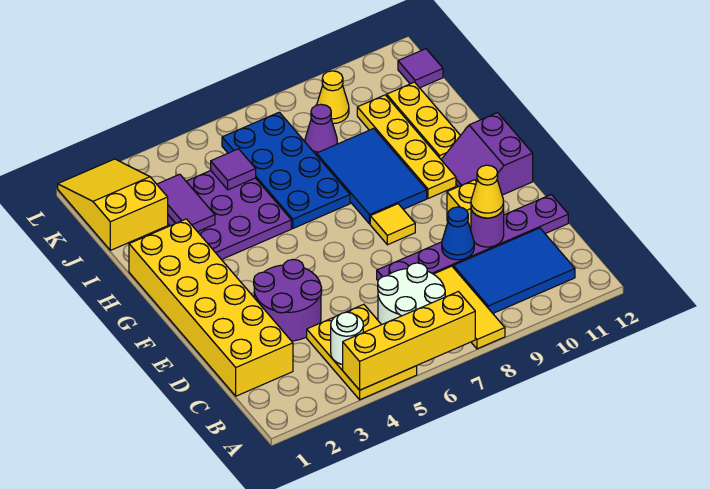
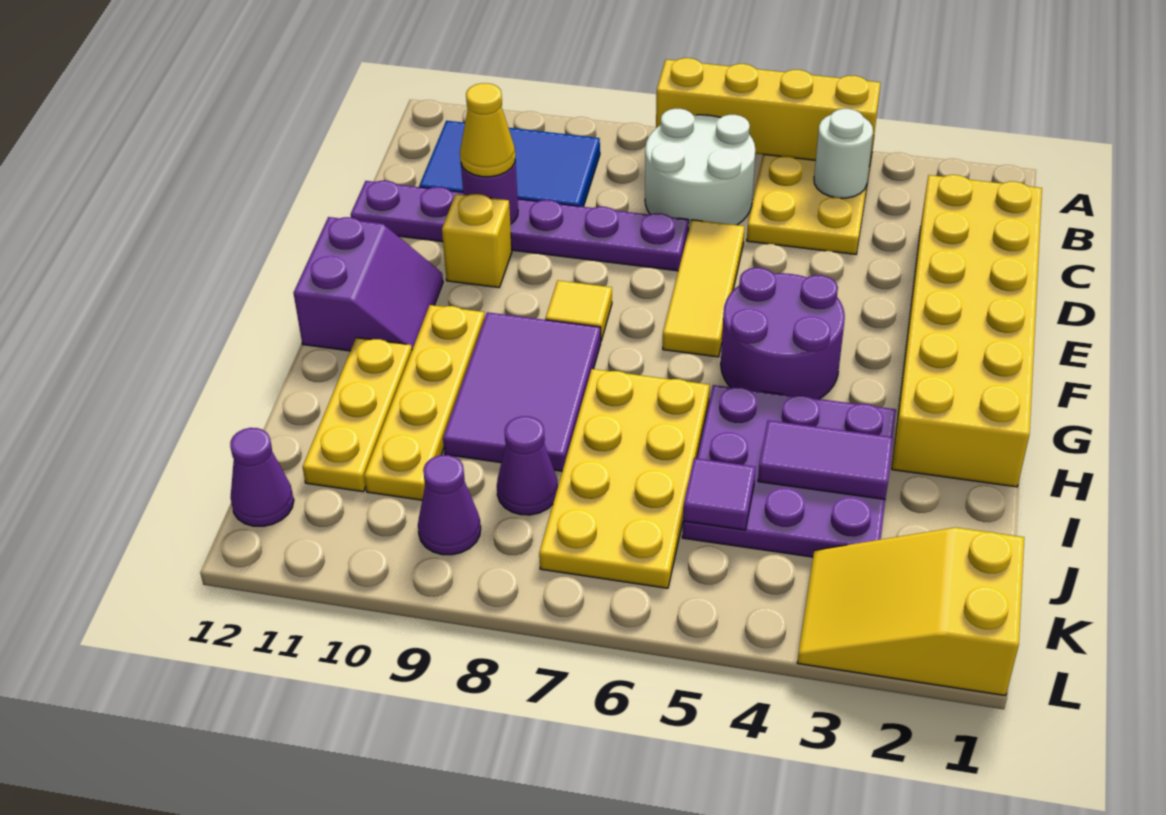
yellow 1x3 tile [434,266,505,349] -> yellow 1x3 tile moved to [663,220,745,357]
purple 2x2 round brick [254,260,322,341] -> purple 2x2 round brick moved to [721,268,845,399]
blue 1x1 cone [442,207,474,260] -> none
blue 2x3 tile [317,129,427,224] -> purple 2x3 tile [443,312,601,471]
blue 2x4 plate [222,112,350,228] -> yellow 2x4 plate [539,369,710,588]
purple 1x2 tile [157,174,215,232] -> purple 1x2 tile turned to [758,420,893,499]
yellow 2x3 slope [58,159,168,250] -> yellow 2x3 slope turned to [797,527,1024,696]
yellow 1x1 cone [317,71,349,124] -> purple 1x1 cone [418,455,481,555]
purple 1x1 tile [398,49,443,88] -> purple 1x1 cone [230,428,294,526]

